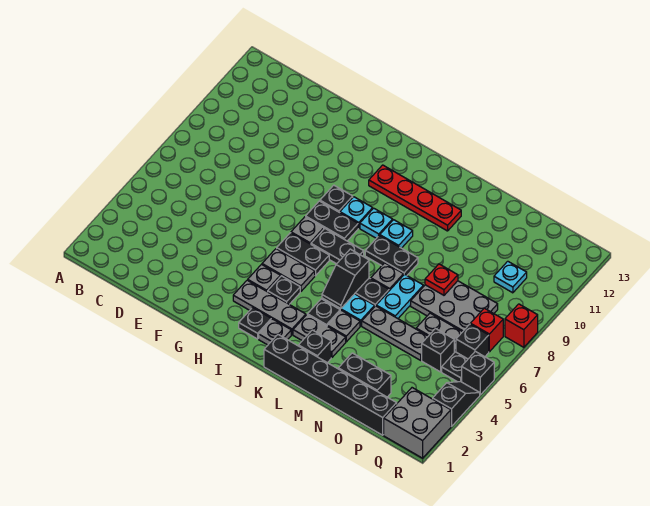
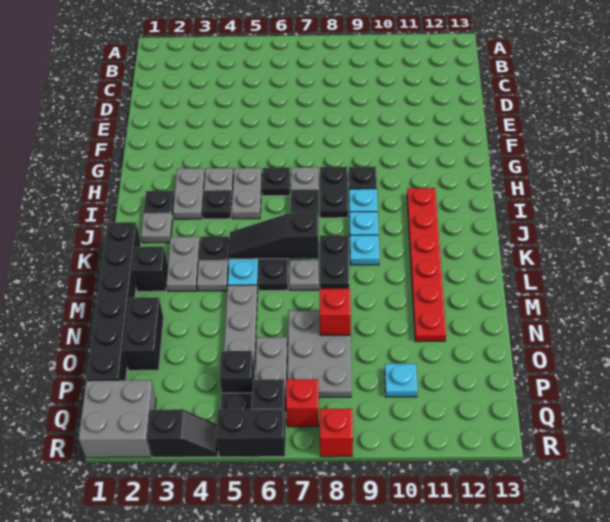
grey 1x3 plate [233,280,306,335] -> grey 1x2 plate [173,168,205,219]
black 1x2 plate [277,233,329,276] -> black 1x1 plate [262,167,290,196]
red 1x4 plate [369,165,461,231] -> red 1x6 plate [407,188,446,342]
black 1x2 slope [322,249,369,309] -> black 1x3 slope [229,213,319,259]
cyan 1x2 plate [376,274,423,318] -> none
red 1x1 plate [425,264,458,295] -> red 1x1 brick [320,289,351,335]
black 1x1 brick [462,351,494,395] -> black 1x2 brick [216,409,286,457]

